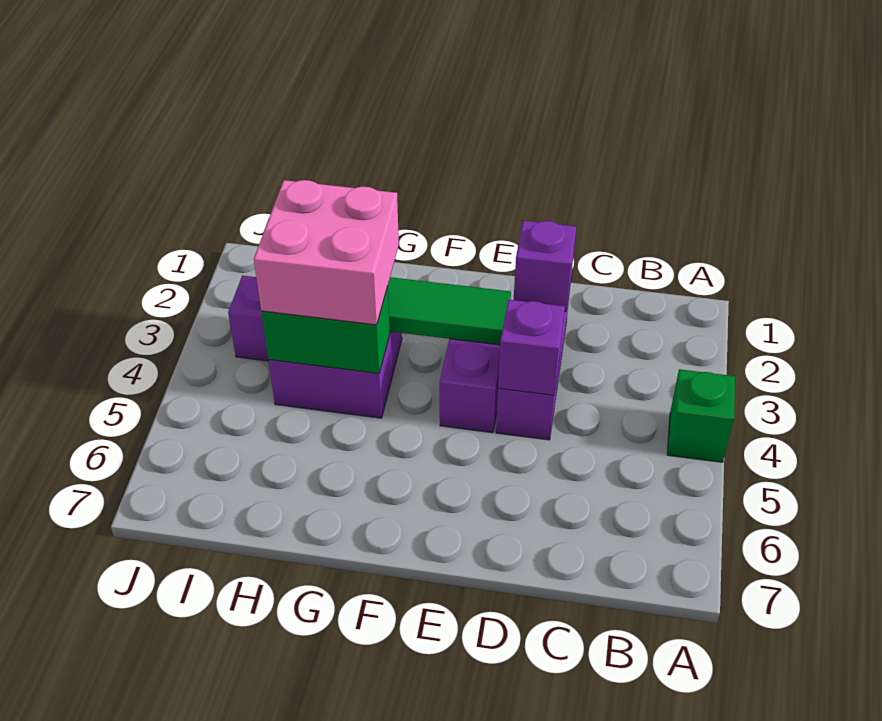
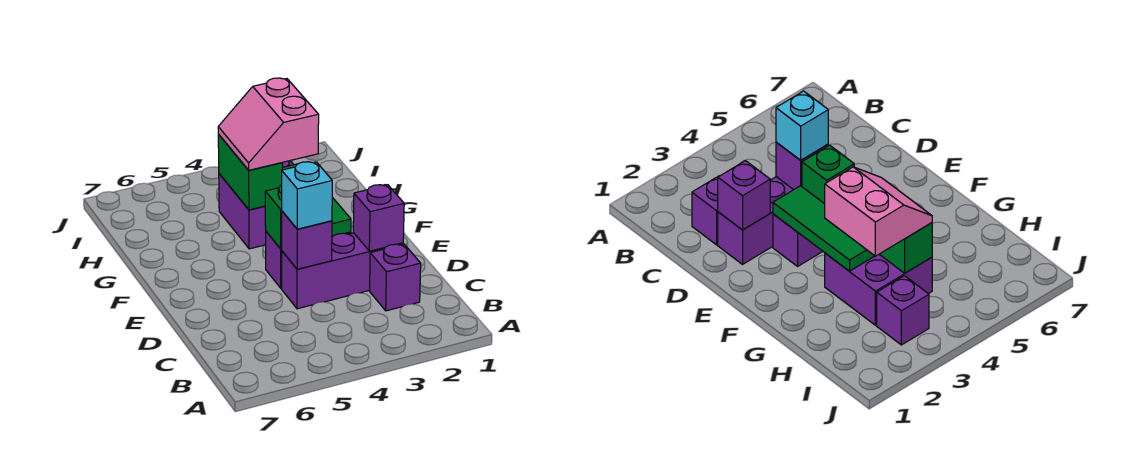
green 1x1 brick [667,369,735,462] -> green 1x1 brick moved to [265,185,282,249]
none -> purple 1x1 brick [370,244,421,311]
none -> cyan 1x1 brick [282,162,332,229]
pink 2x2 brick [254,180,399,325] -> pink 2x2 slope [218,78,319,170]

